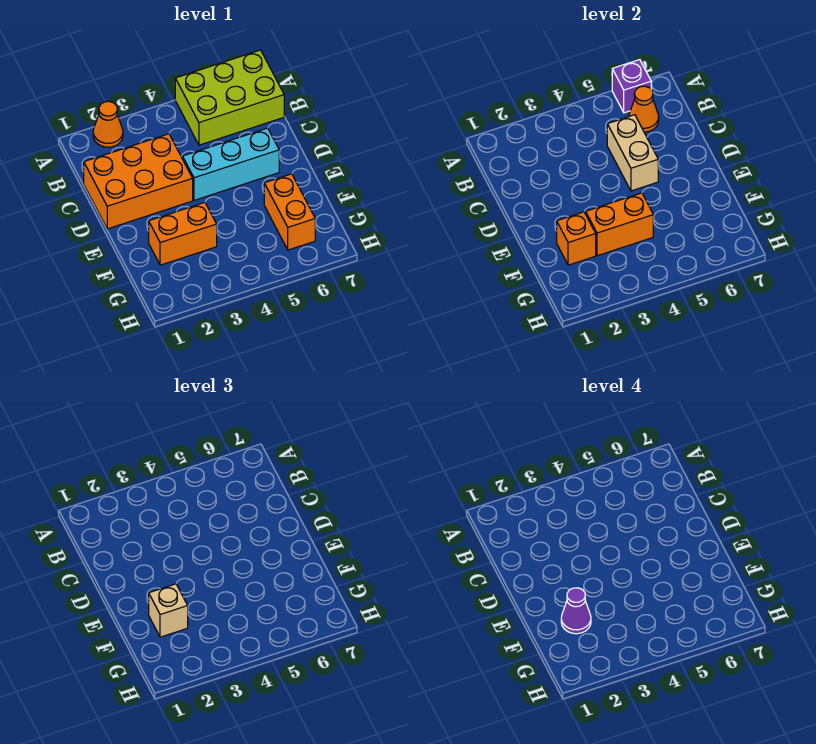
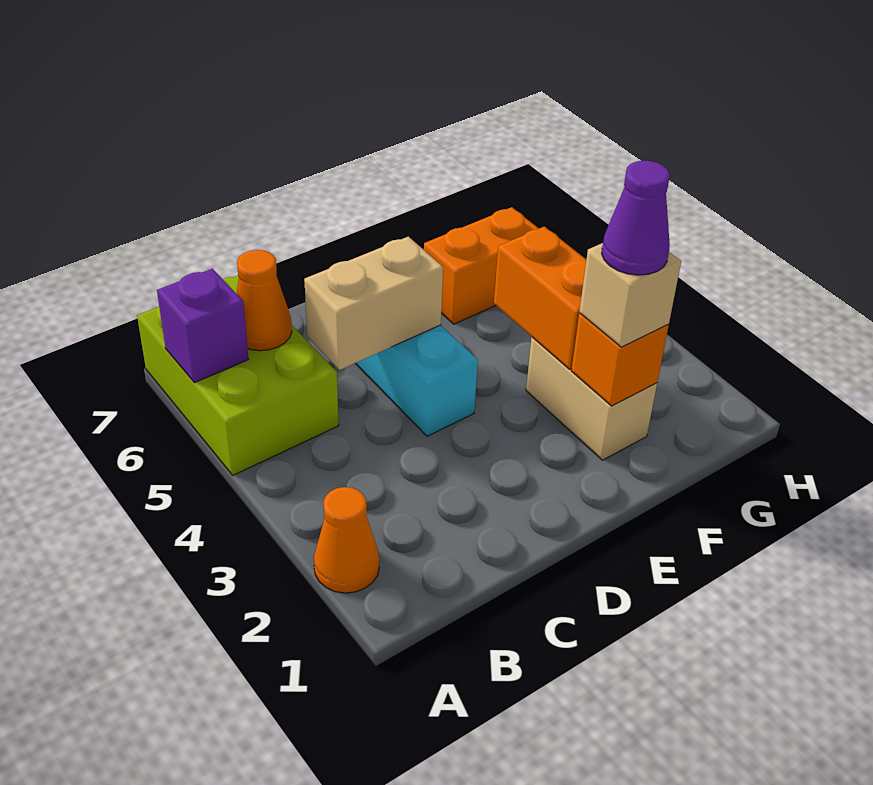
orange 2x3 brick [84,134,193,229] -> none
orange 1x2 brick [149,203,217,265] -> tan 1x2 brick [526,337,657,460]

